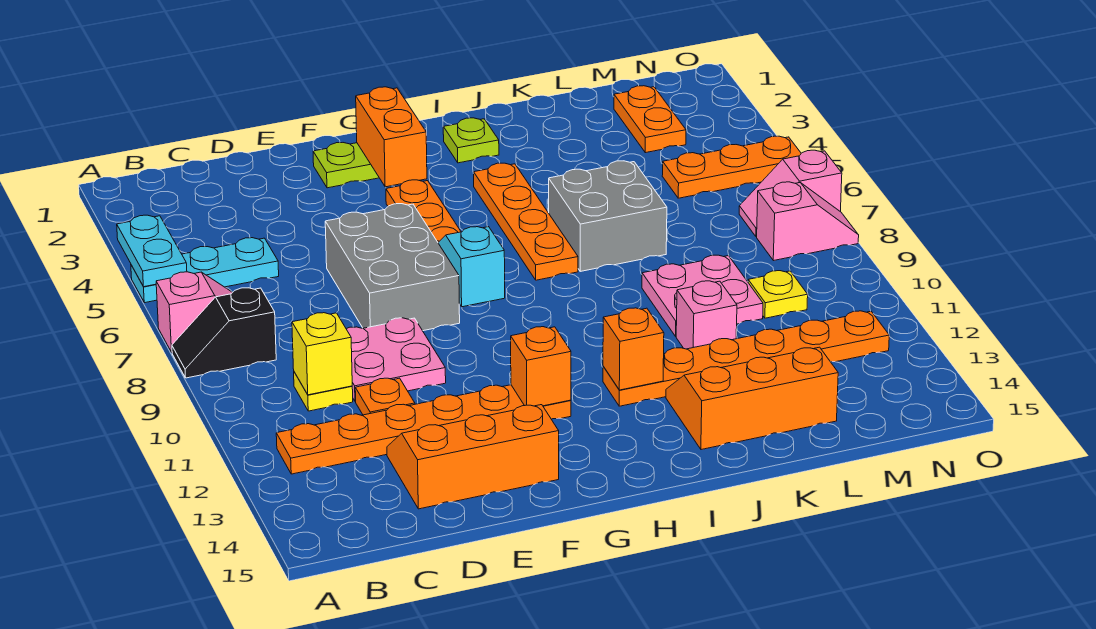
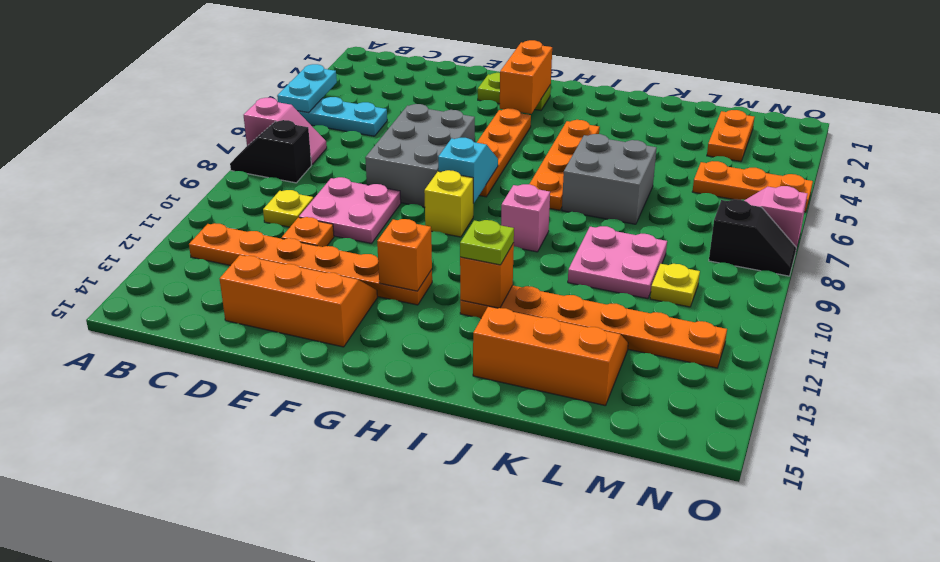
yellow 1x1 brick [292,313,352,395] -> yellow 1x1 brick moved to [424,170,473,237]
lime 1x1 plate [443,118,499,163] -> lime 1x1 plate moved to [460,220,514,265]
pink 1x1 brick [676,281,737,349] -> pink 1x1 brick moved to [501,184,550,252]
pink 1x2 slope [757,182,859,261] -> black 1x2 slope [709,199,796,276]

